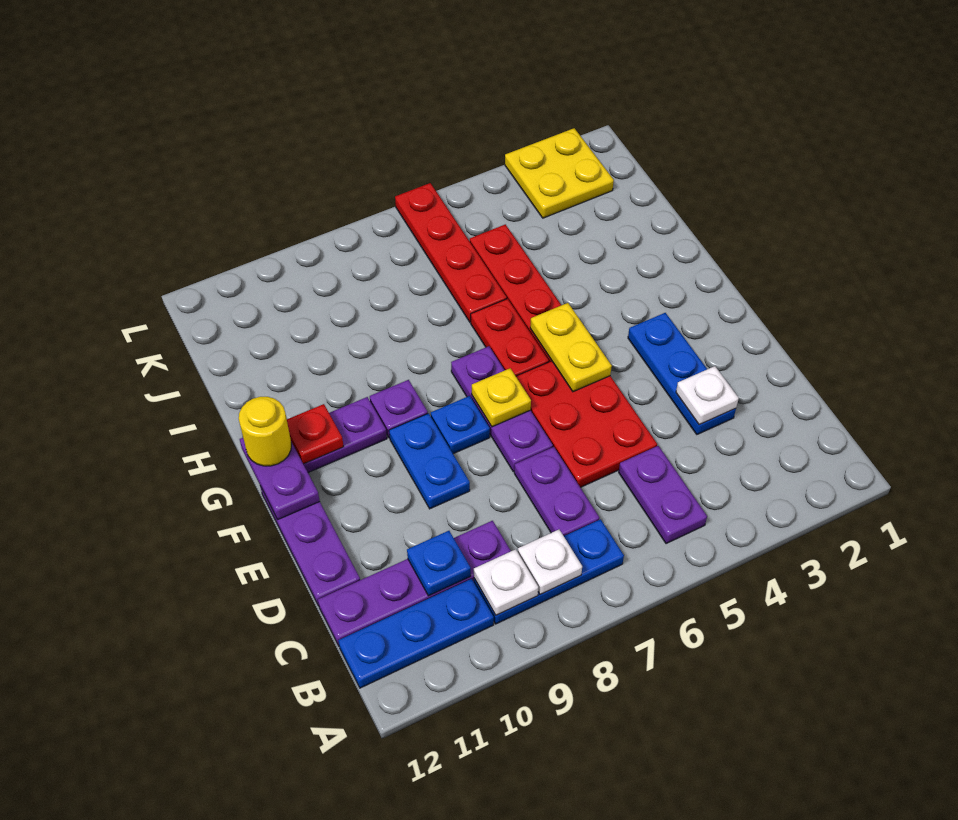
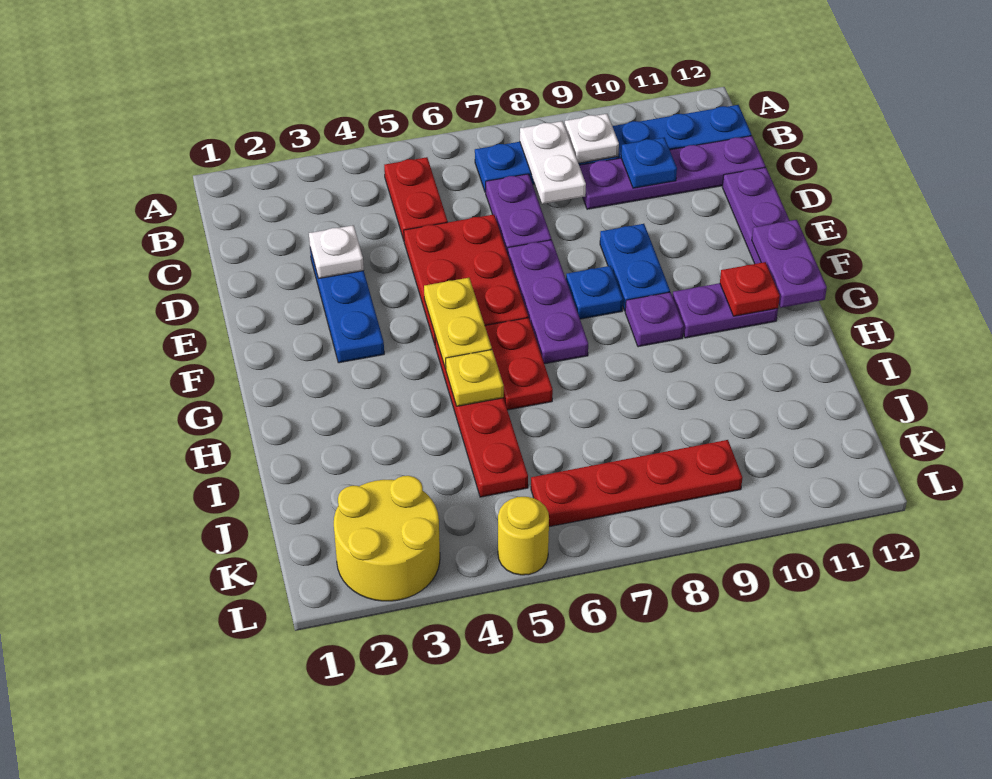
purple 1x2 plate [619,446,707,544] -> red 1x2 plate [384,157,448,240]
white 1x1 plate [518,530,582,595] -> white 1x2 plate [520,121,586,204]
yellow 1x1 plate [472,368,531,427] -> yellow 1x1 plate moved to [446,350,504,406]
yellow 1x1 round brick [239,397,291,466] -> yellow 1x1 round brick moved to [498,497,549,575]
red 1x4 plate [395,183,507,322] -> red 1x4 plate turned to [531,440,742,527]
yellow 2x2 plate [505,128,614,218] -> yellow 2x2 round brick [334,476,440,601]

